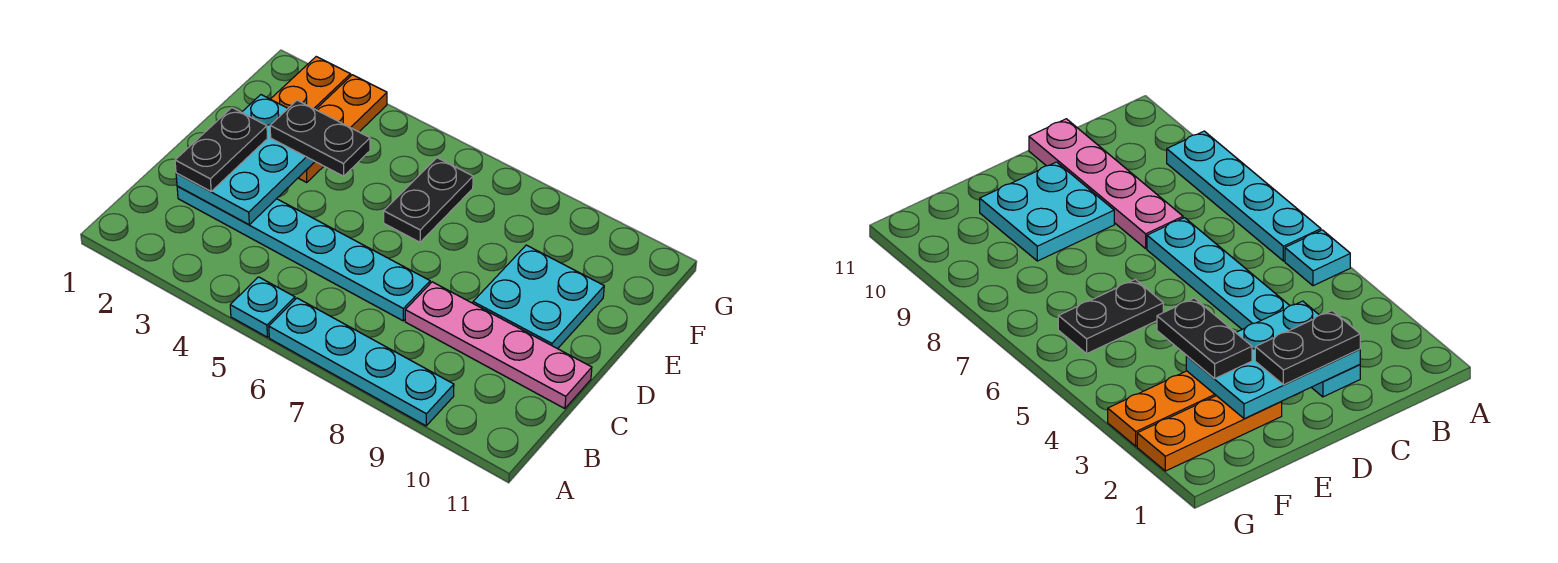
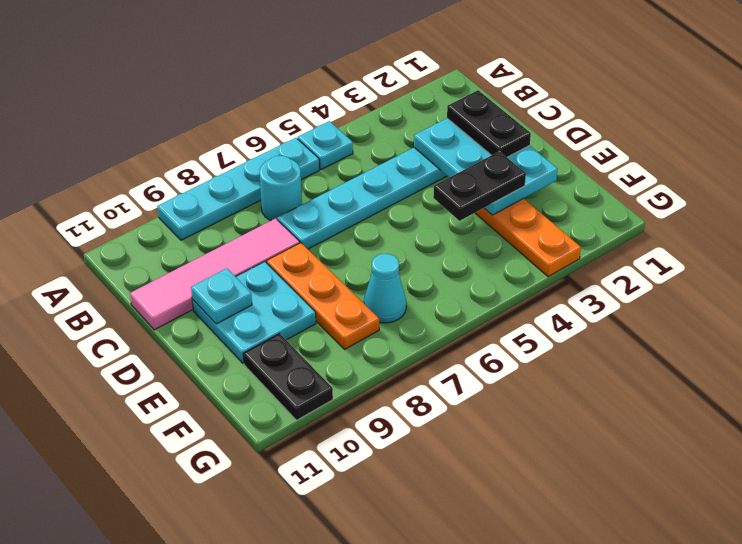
none -> cyan 1x1 round brick [259,156,302,220]
pink 1x4 plate [405,282,592,409] -> pink 1x4 tile [130,218,300,330]
none -> cyan 1x1 plate [191,268,252,324]
orange 1x3 plate [271,57,351,110] -> orange 1x3 plate moved to [267,243,379,349]
black 1x2 plate [384,158,473,242] -> black 1x2 plate moved to [243,334,333,420]
none -> cyan 1x1 cone [364,254,406,323]

